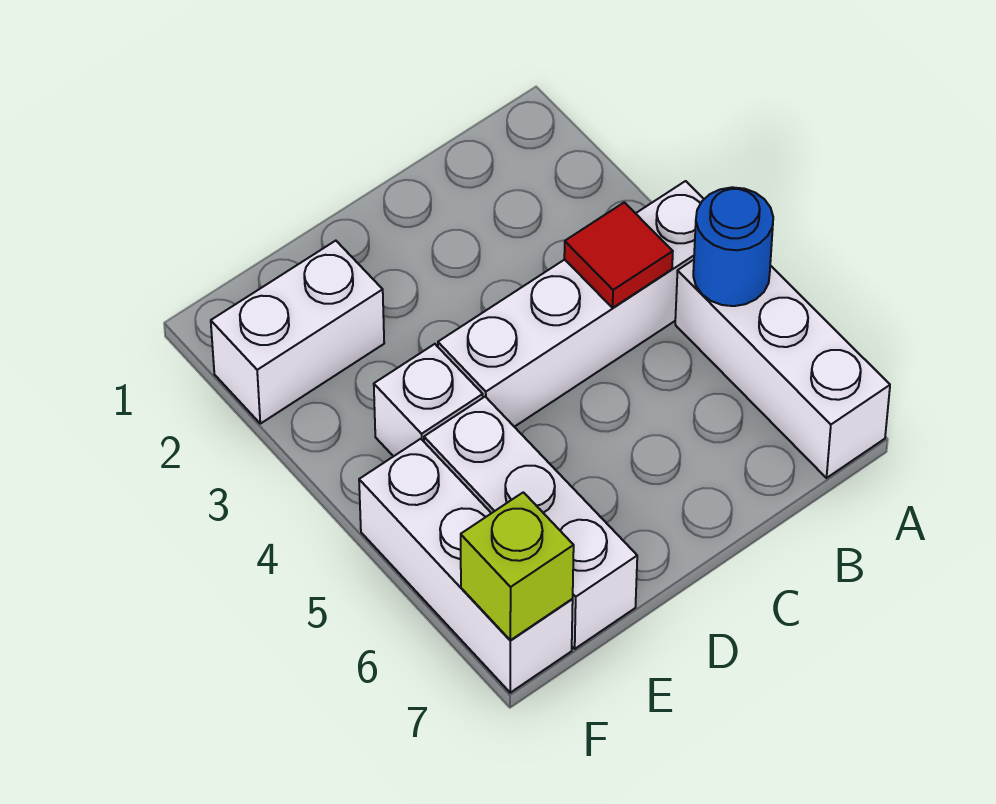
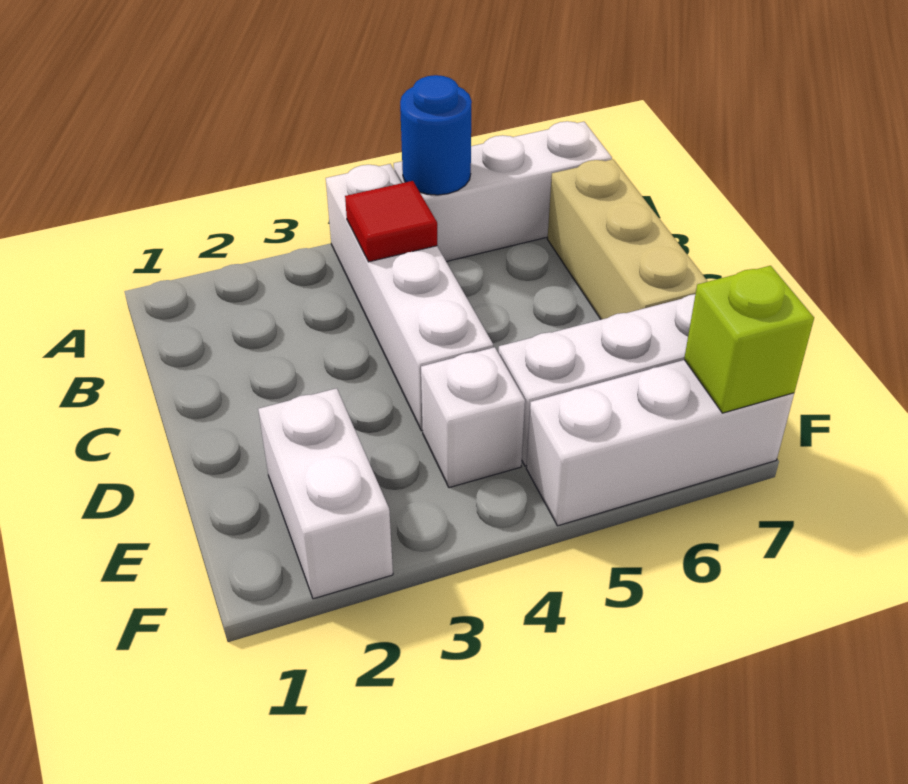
none -> tan 1x3 brick [547,159,708,320]

